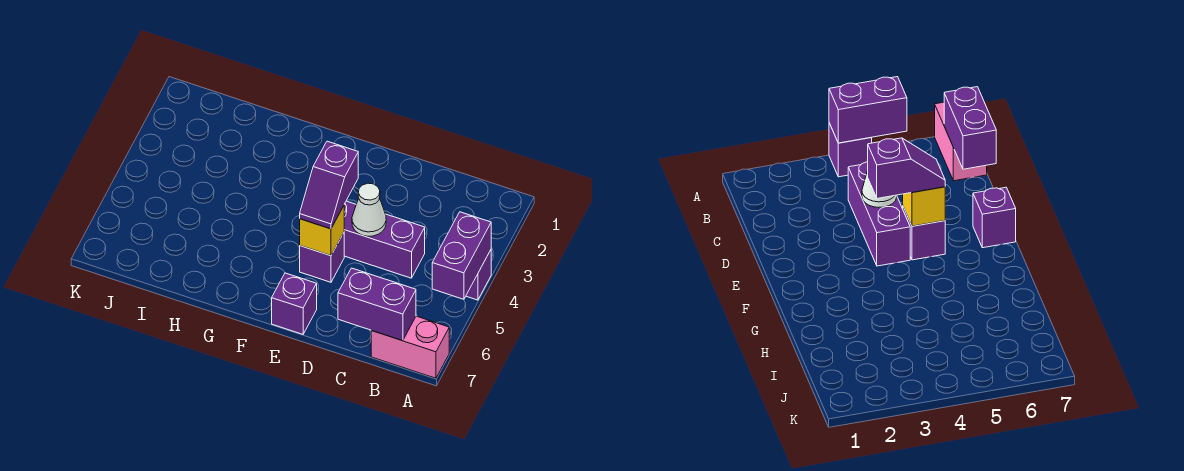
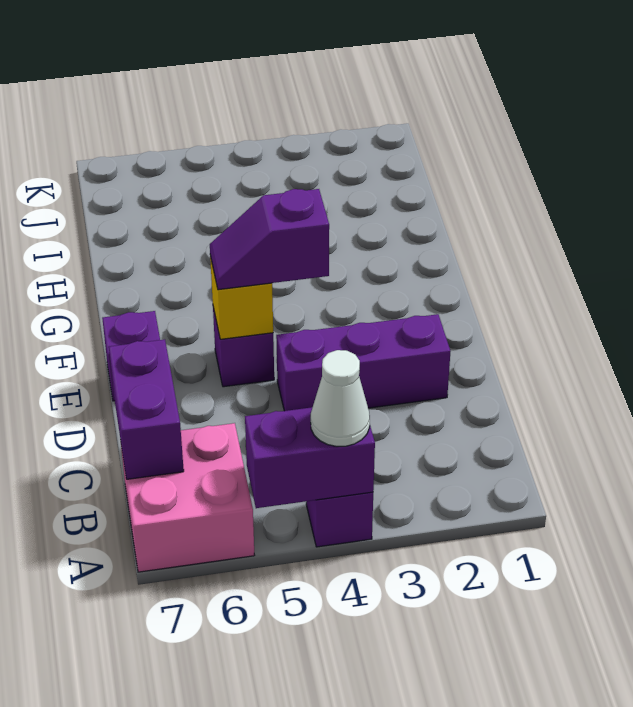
pink 1x2 brick [371,316,449,378] -> pink 2x2 brick [121,423,254,572]
purple 1x3 brick [344,201,425,278] -> purple 1x3 brick turned to [276,314,451,411]
white 1x1 cone [352,183,386,236] -> white 1x1 cone moved to [311,350,370,446]

